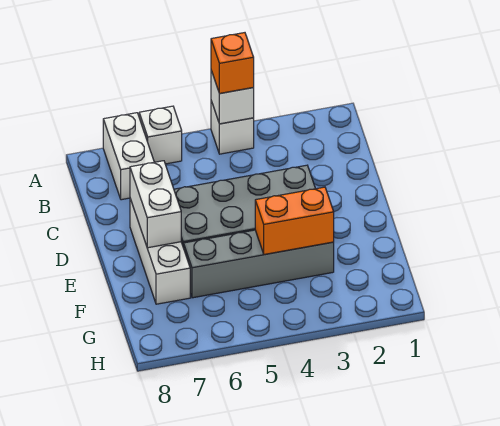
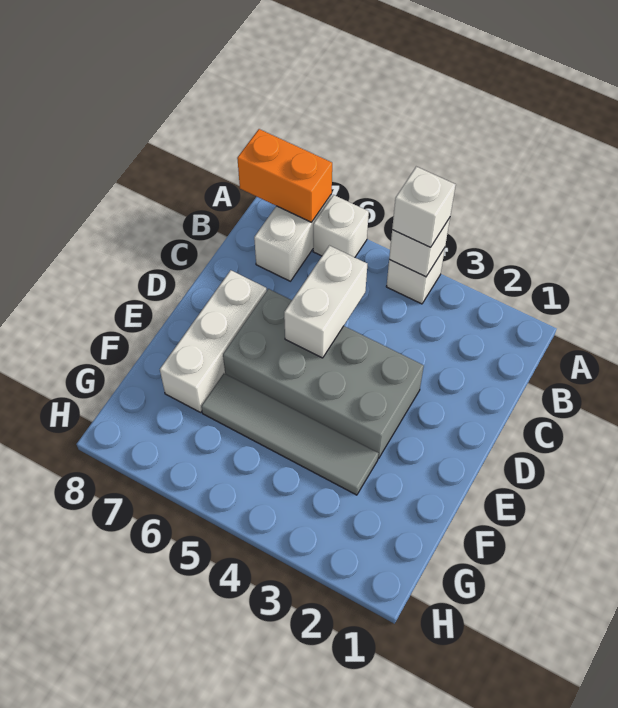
orange 1x1 brick [211,33,254,94] -> white 1x1 brick [392,167,456,247]
white 1x2 brick [130,161,181,248] -> white 1x2 brick moved to [284,246,367,358]
grey 1x4 brick [184,230,334,298] -> grey 1x4 tile [201,373,378,495]
orange 1x2 brick [255,187,334,255] -> orange 1x2 brick moved to [237,129,332,222]

